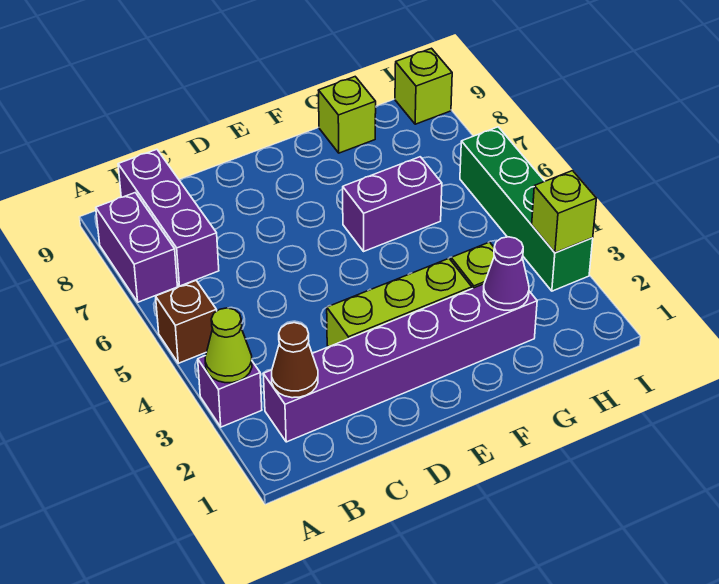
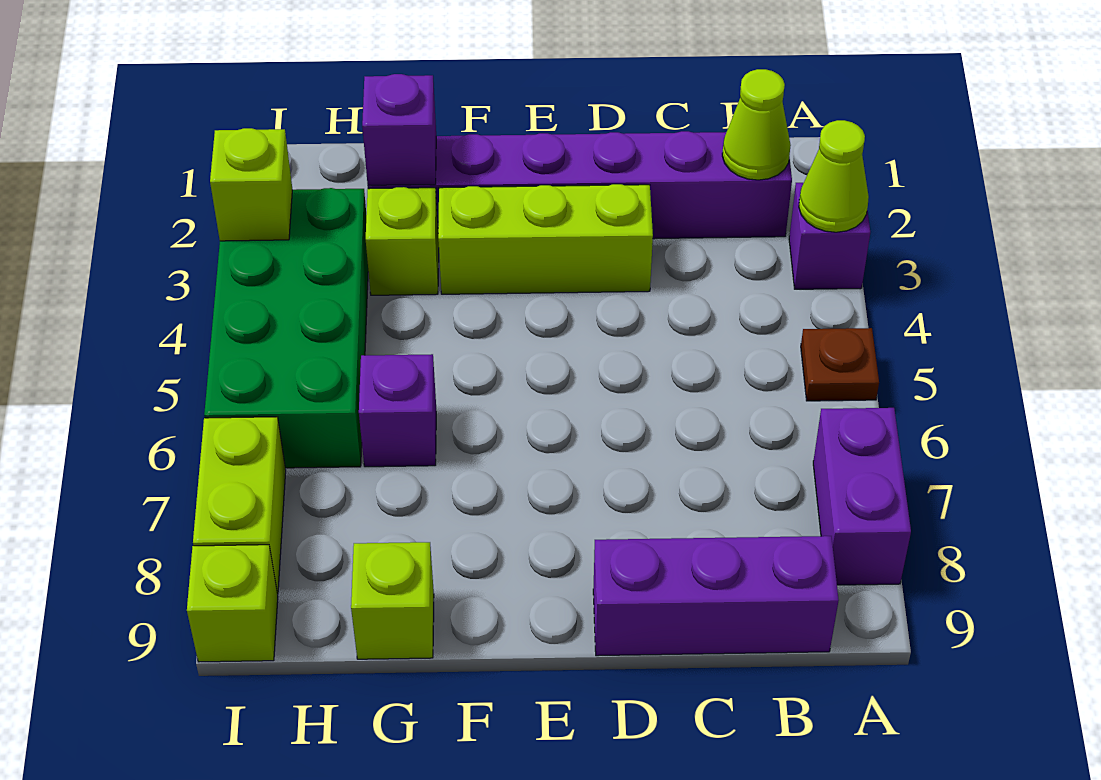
brown 1x1 brick [156,281,217,363] -> brown 1x1 plate [801,328,879,401]
brown 1x1 cone [272,323,318,398] -> lime 1x1 cone [722,69,791,180]
purple 1x3 brick [118,149,219,286] -> purple 1x3 brick turned to [593,536,839,656]
purple 1x2 brick [343,157,442,251] -> purple 1x1 brick [359,354,436,467]
purple 1x1 cone [483,237,529,310] -> purple 1x1 brick [362,74,436,185]
green 1x4 brick [460,127,593,291] -> green 2x4 brick [204,188,368,468]
none -> lime 1x2 brick [193,417,286,594]

